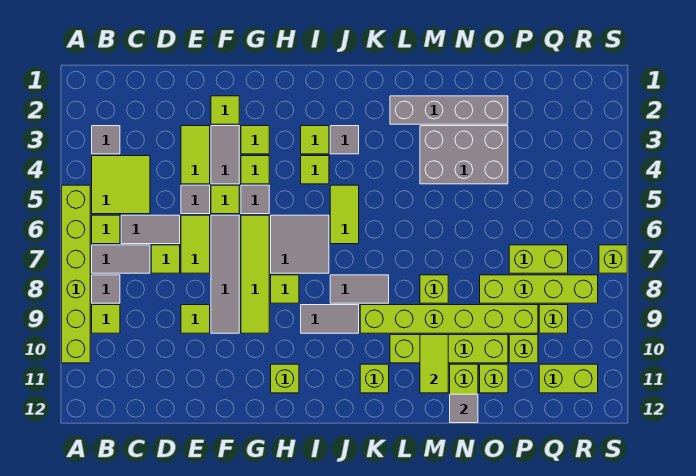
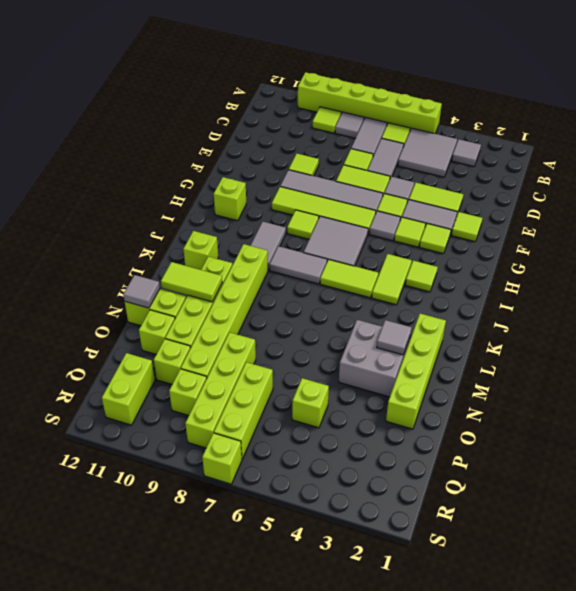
lime 2x2 tile [92,156,150,214] -> grey 2x2 tile [398,128,457,177]
lime 1x1 tile [301,156,329,184] -> lime 1x2 tile [372,254,412,305]
grey 1x1 tile [330,126,359,154] -> grey 1x1 tile moved to [377,320,412,355]
grey 1x2 tile [330,275,389,303] -> grey 1x2 tile turned to [270,246,327,284]
grey 1x4 brick [390,96,508,124] -> lime 1x4 brick [386,314,446,429]
grey 2x3 brick [420,126,508,184] -> grey 2x2 brick [339,320,411,397]
lime 1x1 brick [420,275,448,303] -> lime 1x1 brick moved to [292,378,329,428]
lime 1x2 brick [509,245,568,273] -> lime 1x3 brick [214,362,273,459]

